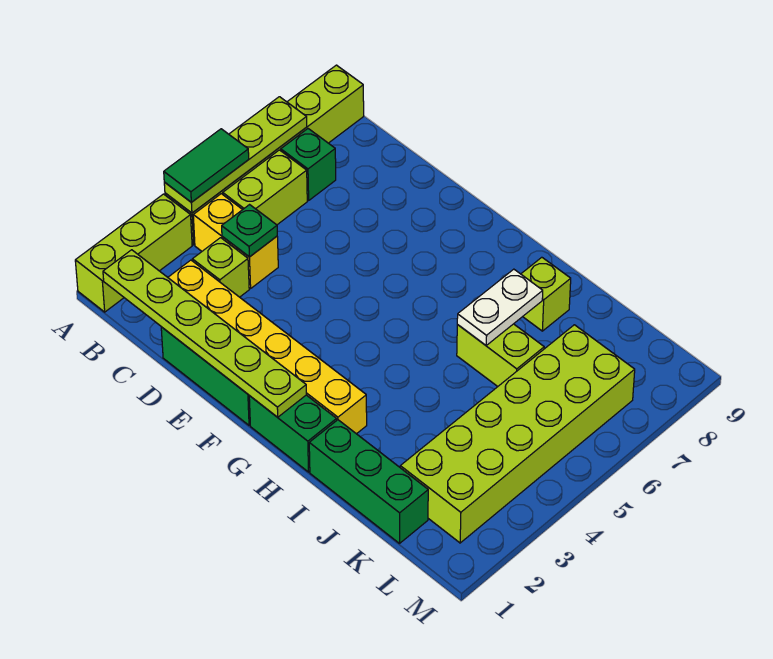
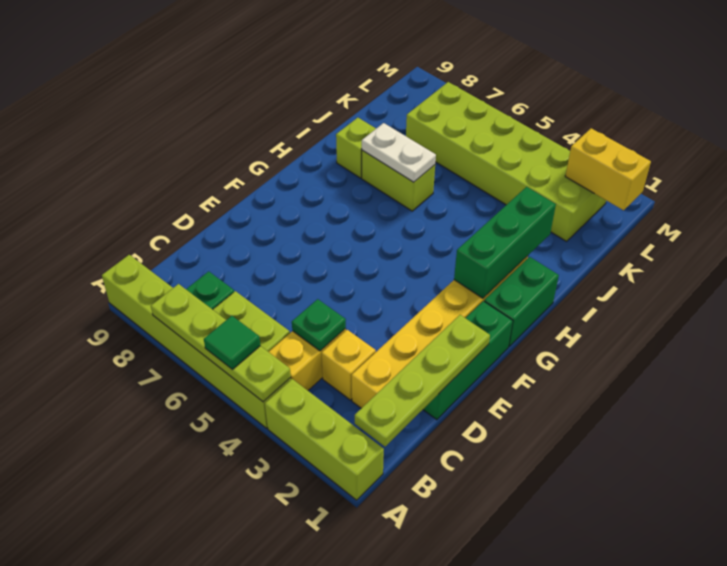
green 1x2 tile [164,129,249,202] -> green 1x1 tile [204,316,260,370]
lime 1x6 plate [103,250,306,417] -> lime 1x4 plate [355,315,490,446]
lime 1x1 brick [192,238,249,297] -> yellow 1x1 brick [322,330,376,400]
green 1x3 brick [309,420,428,543] -> green 1x3 brick moved to [454,187,556,298]
lime 1x2 brick [457,324,544,386] -> lime 1x2 brick turned to [362,150,435,211]
none -> yellow 1x2 brick [565,128,651,210]

